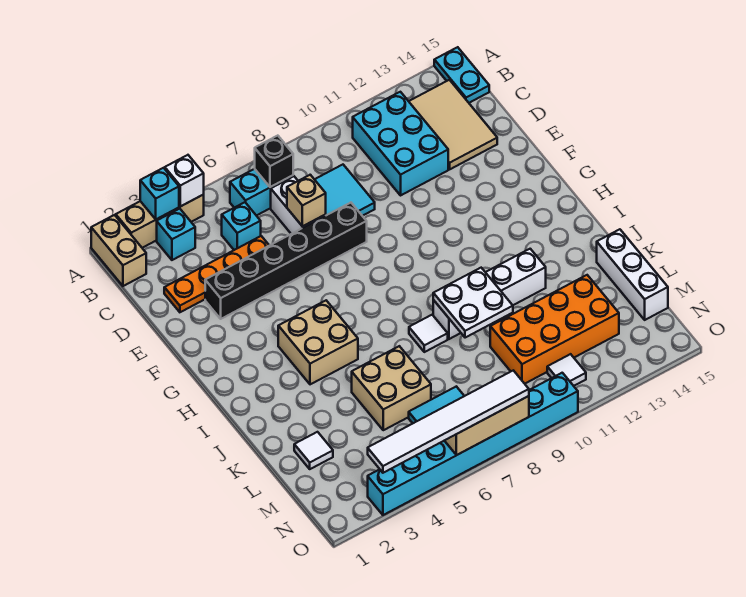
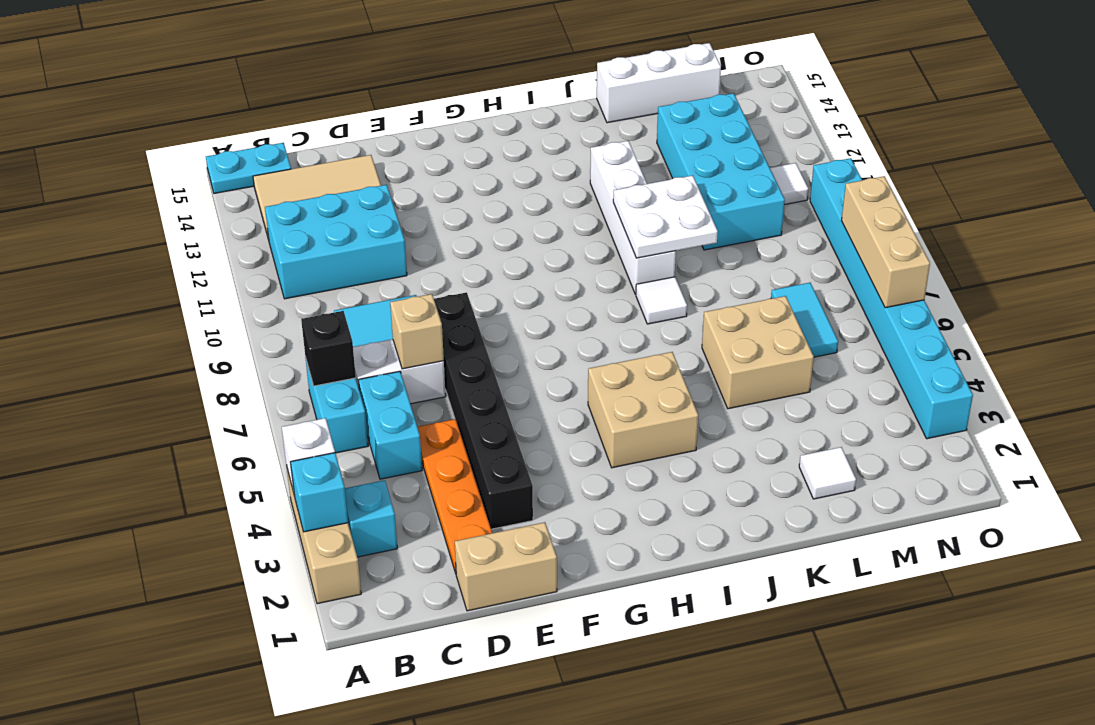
tan 1x2 brick [91,215,146,286] -> tan 1x2 brick moved to [455,522,557,611]
cyan 1x1 brick [222,202,261,250] -> cyan 1x2 brick [358,371,422,479]
orange 2x4 brick [490,275,619,384] -> cyan 2x4 brick [657,93,785,250]
white 1x6 tile [368,370,529,473] -> none

